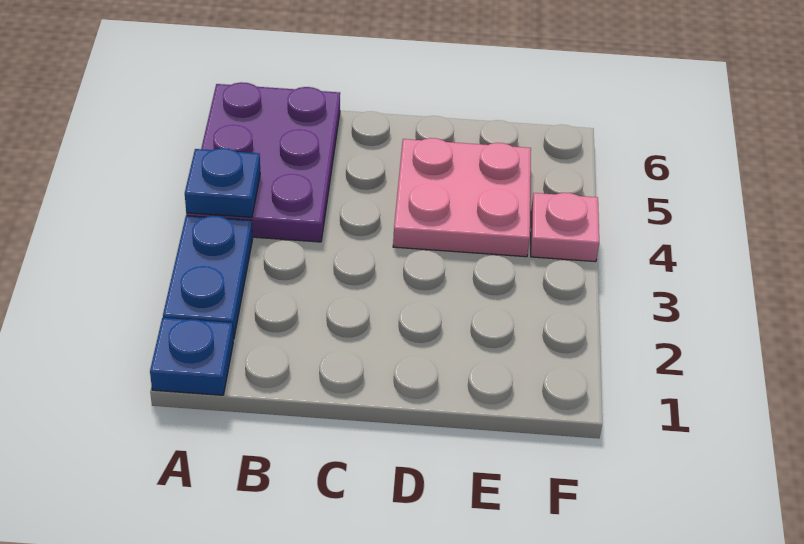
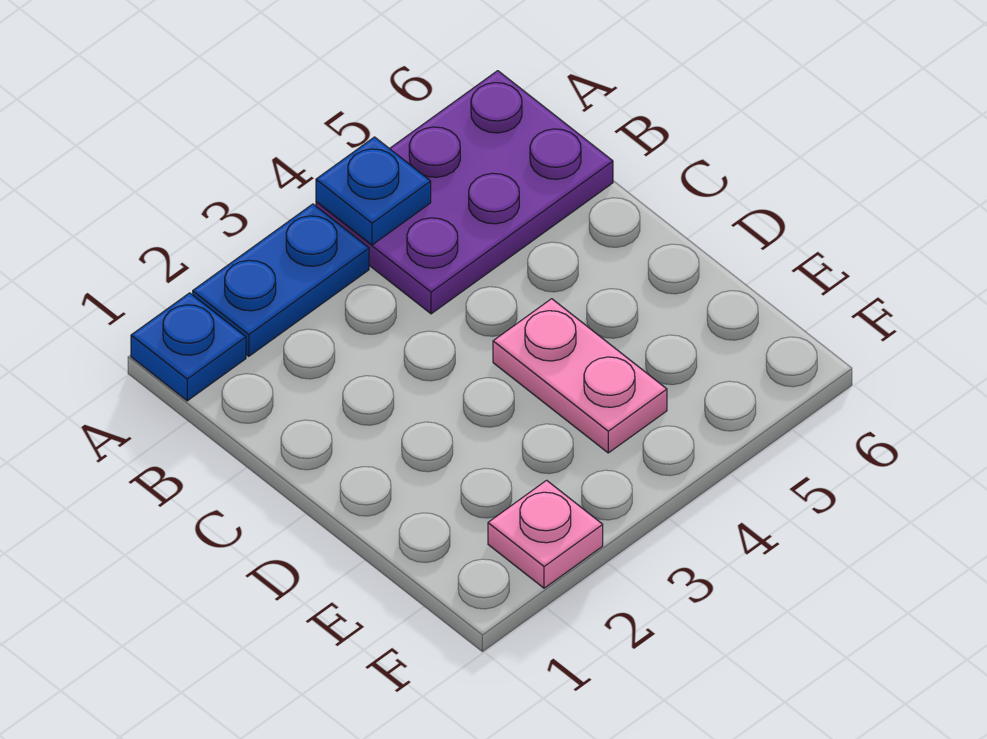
pink 2x2 plate [393,138,531,257] -> pink 1x2 plate [493,299,667,453]
pink 1x1 plate [531,193,599,262] -> pink 1x1 plate moved to [488,480,603,588]

